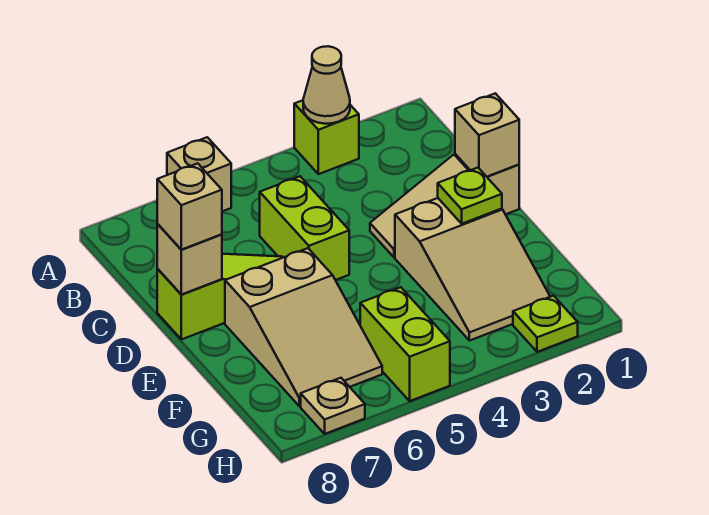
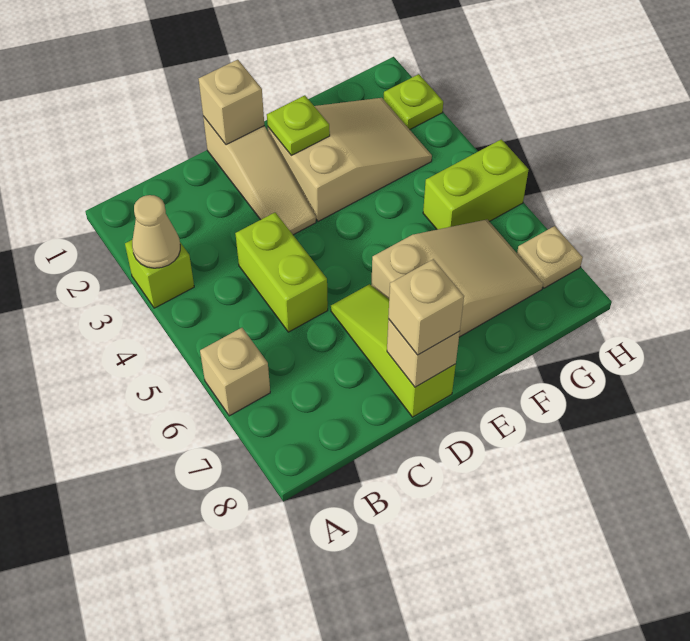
lime 1x2 brick [260,176,349,280] -> lime 1x2 brick turned to [235,212,328,332]

